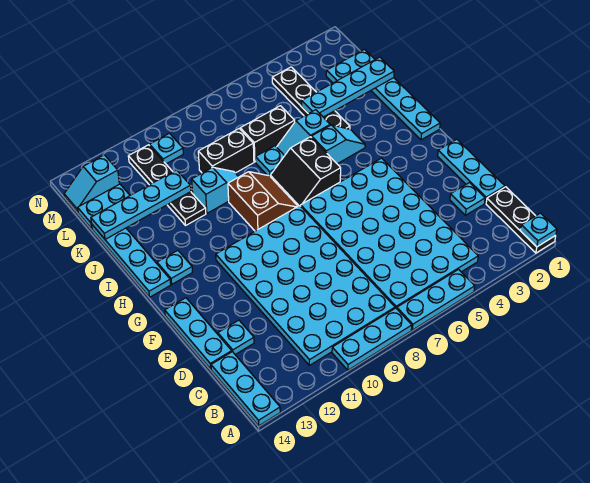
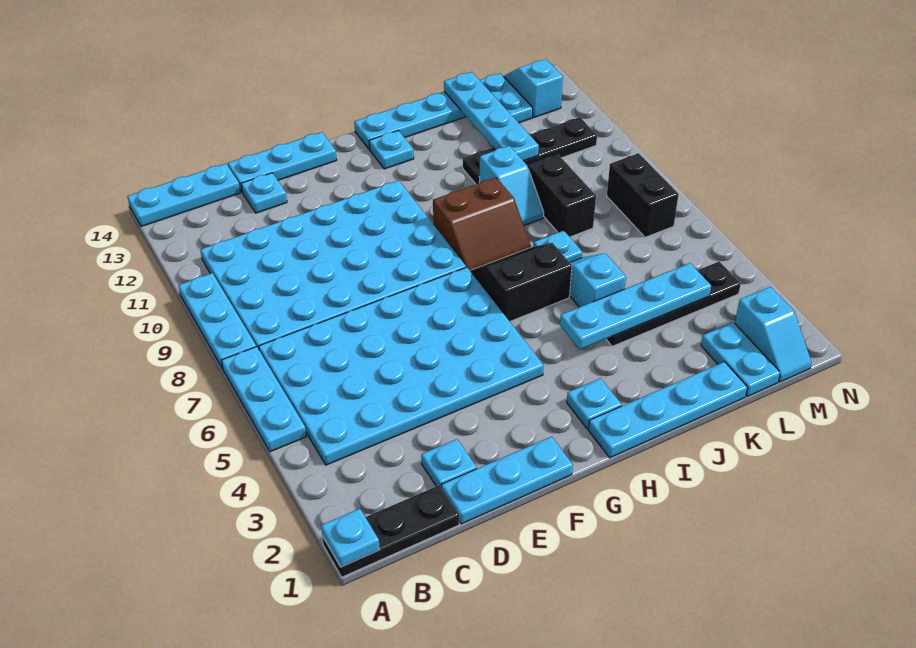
cyan 1x2 slope [312,125,365,164] -> cyan 1x2 slope moved to [735,287,812,382]
cyan 1x4 plate [302,57,394,117] -> cyan 1x4 plate turned to [560,263,711,349]
black 1x2 brick [240,106,295,162] -> black 1x2 brick moved to [607,153,679,237]
cyan 1x1 plate [150,133,183,164] -> cyan 1x1 plate moved to [567,378,622,429]

